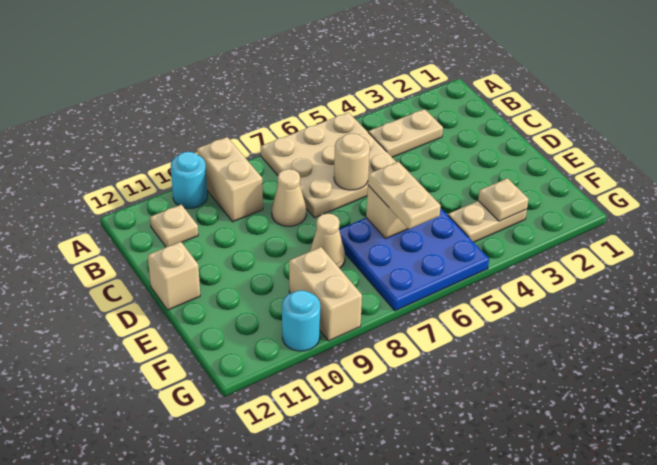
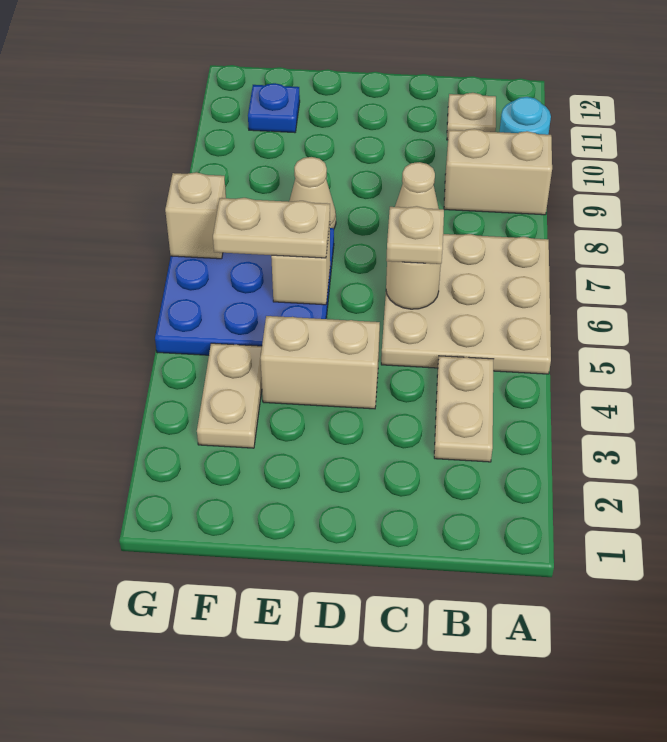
tan 1x1 brick [148,242,200,310] -> tan 1x1 brick moved to [165,172,226,259]
tan 1x1 plate [478,178,529,221] -> tan 1x1 plate moved to [386,206,444,264]
tan 1x2 brick [289,247,362,341] -> tan 1x2 brick moved to [260,316,380,409]
none -> blue 1x1 plate [248,83,300,133]
cyan 1x1 round brick [282,290,320,351] -> none

